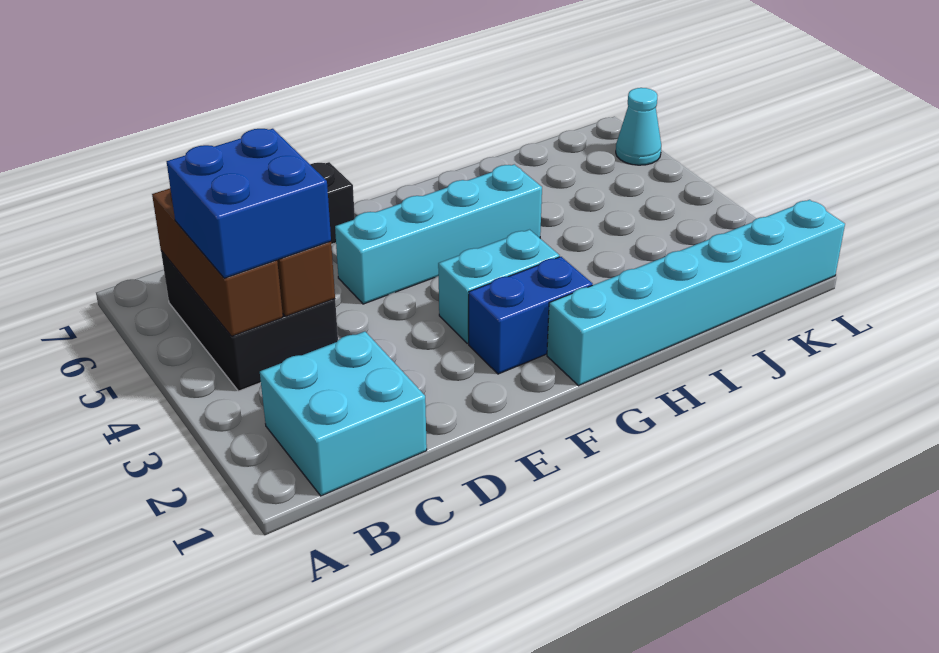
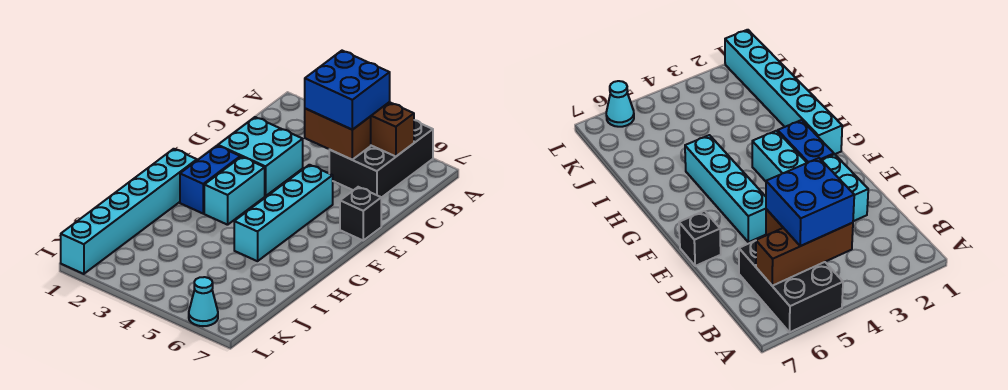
cyan 2x2 brick [260,331,427,496] -> cyan 2x2 brick moved to [218,117,303,196]
black 2x3 brick [161,251,338,391] -> black 2x3 brick turned to [329,120,433,198]

